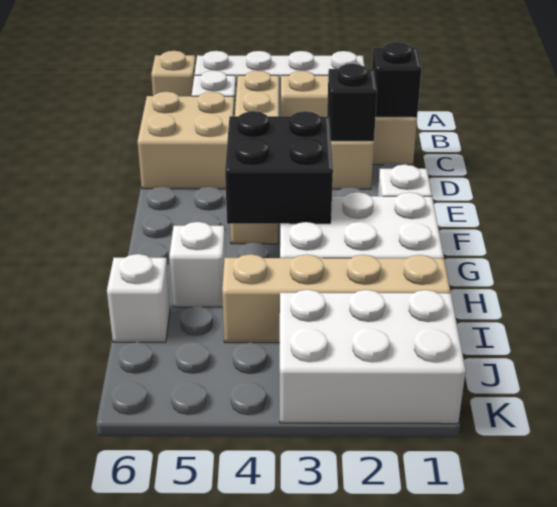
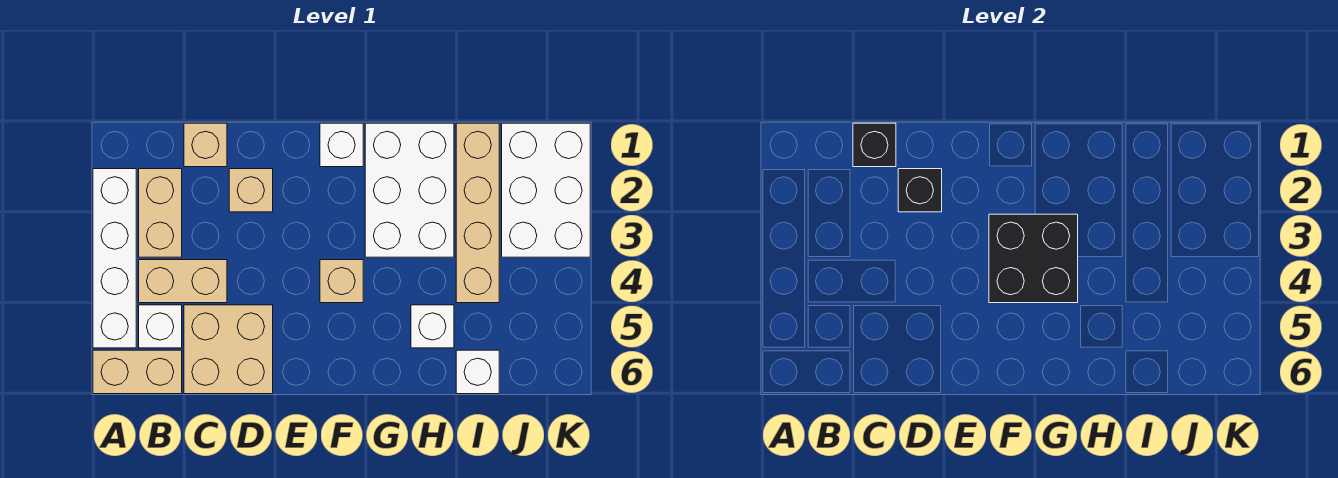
tan 1x1 brick [151,51,196,96] -> tan 1x2 brick [93,350,182,394]

